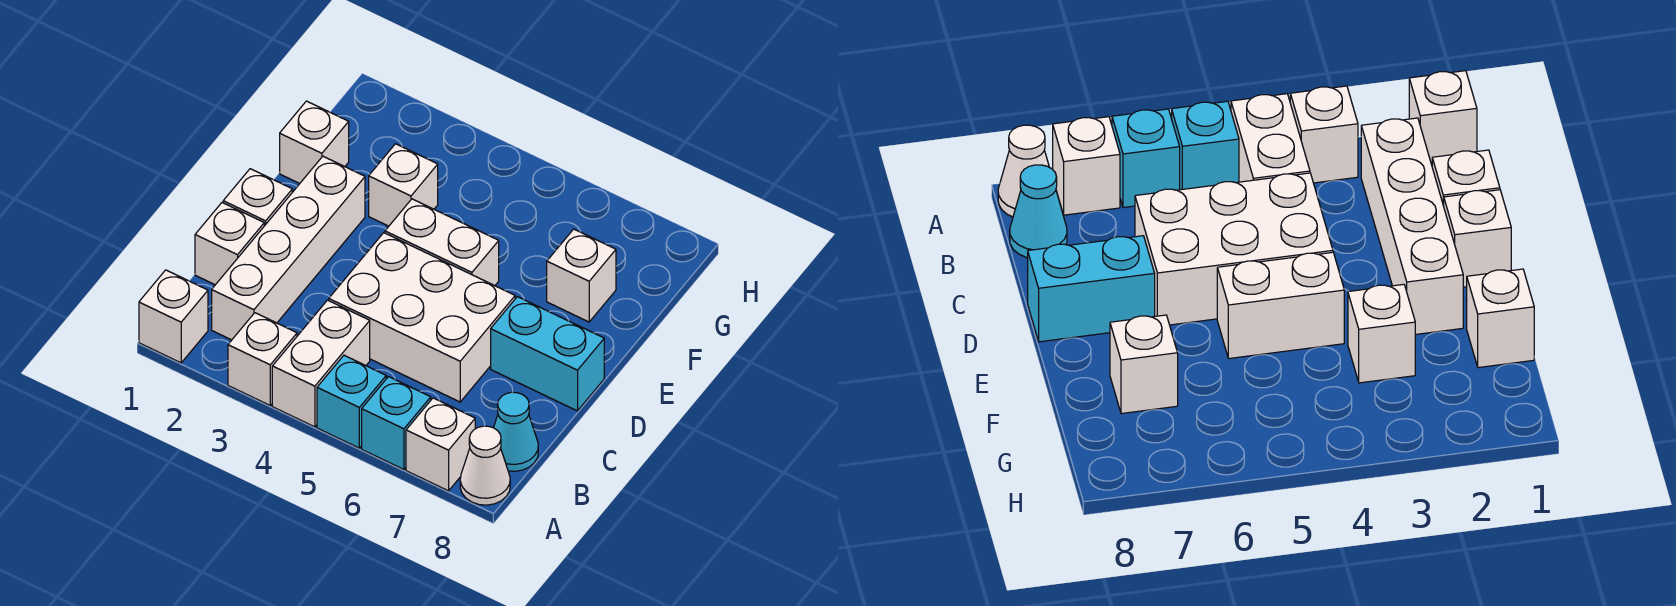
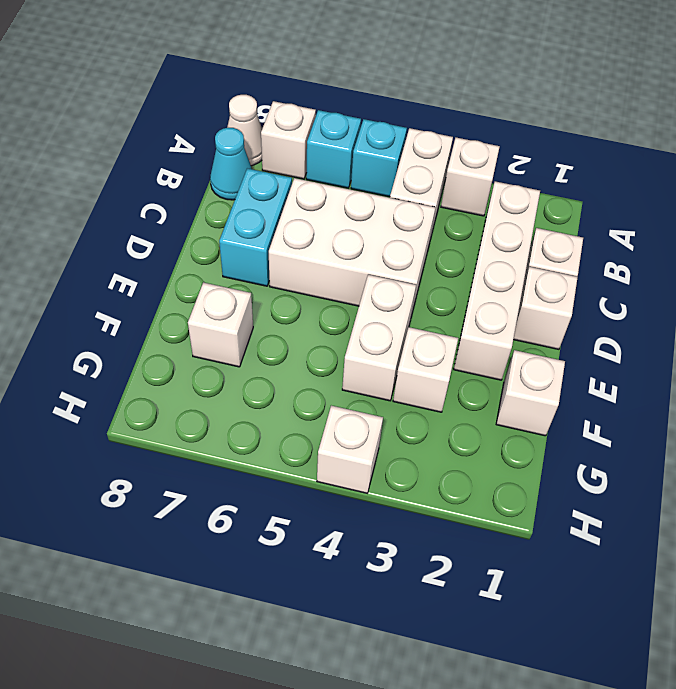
white 1x1 brick [139,270,208,363] -> white 1x1 brick moved to [317,406,383,493]
cyan 1x2 brick [491,297,604,411] -> cyan 1x2 brick turned to [219,168,292,286]
white 1x2 brick [385,199,499,286] -> white 1x2 brick turned to [342,274,416,401]

